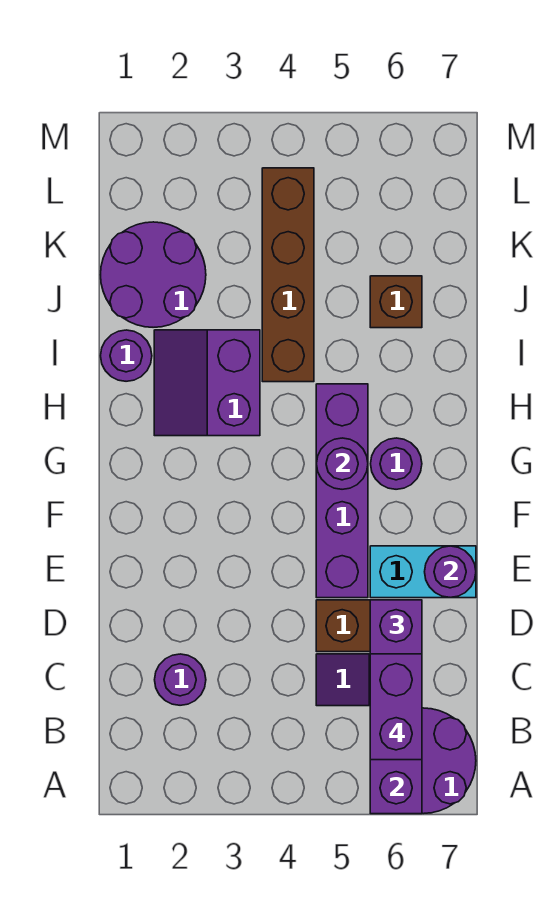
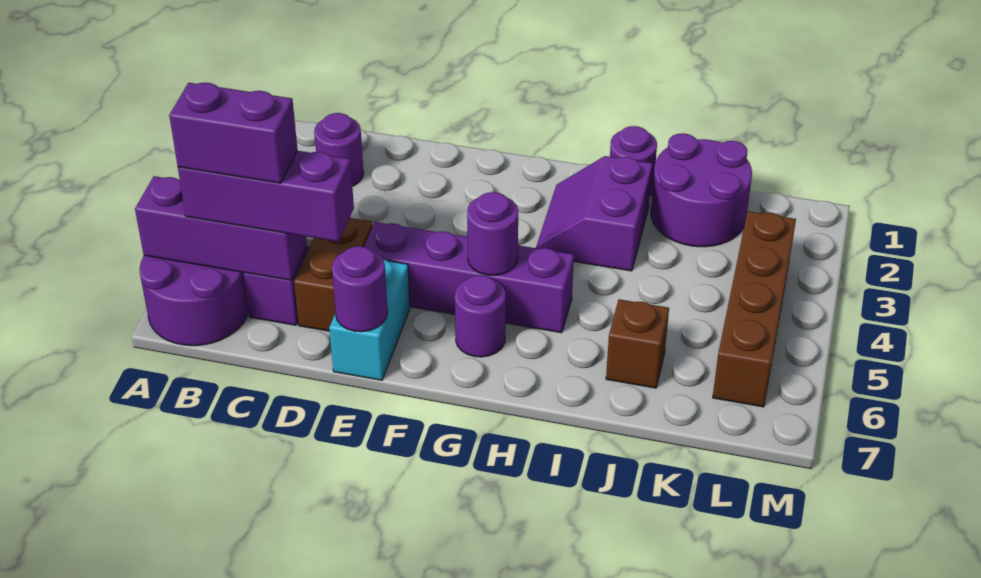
purple 2x2 slope [154,330,260,436] -> purple 2x2 slope turned to [536,156,652,271]
brown 1x4 brick [262,168,314,382] -> brown 1x4 brick turned to [713,211,796,407]

